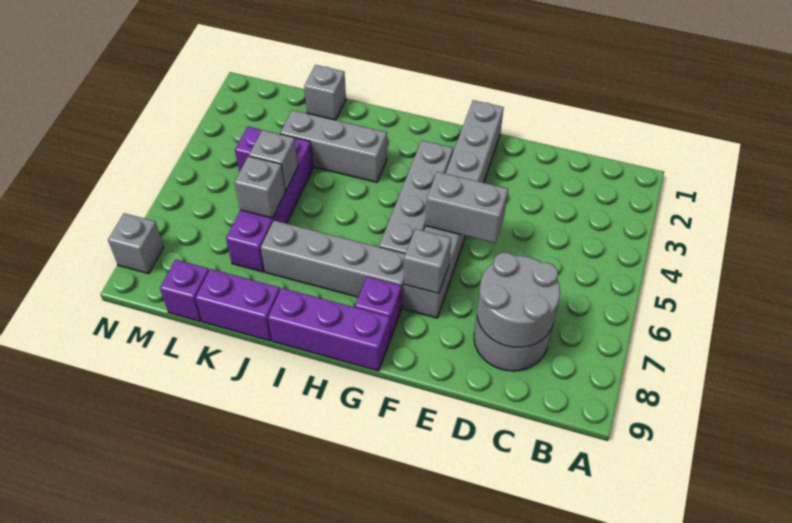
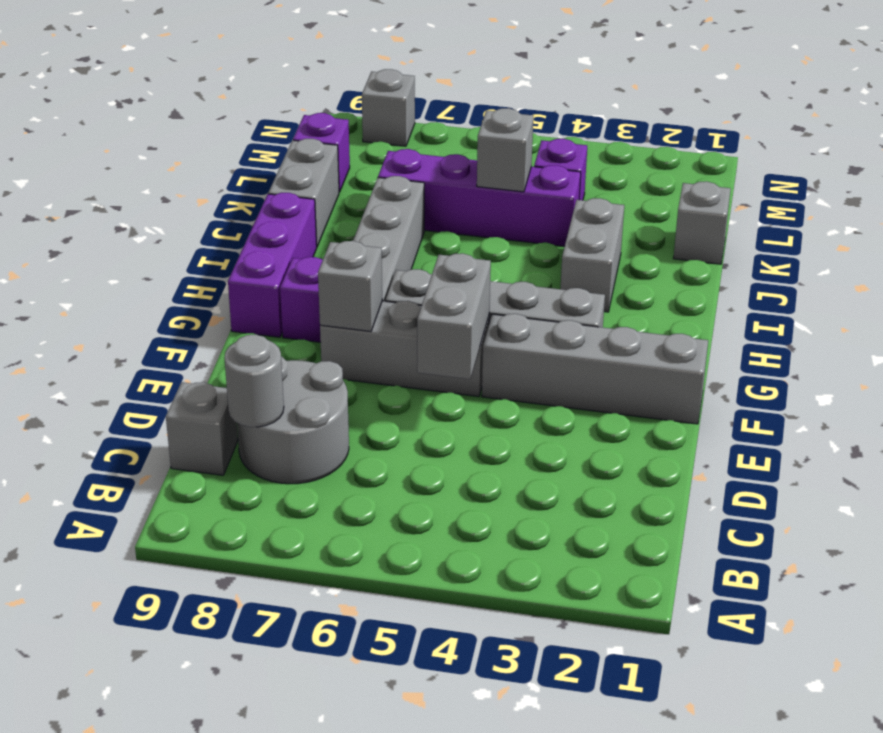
grey 2x2 round brick [477,253,560,347] -> grey 1x1 round brick [224,335,284,427]
grey 1x3 brick [280,110,387,182] -> grey 1x2 brick [561,198,624,312]
purple 1x2 brick [195,269,280,341] -> grey 1x2 brick [268,139,339,246]
grey 1x1 brick [235,156,285,218] -> grey 1x1 brick moved to [166,382,238,475]

